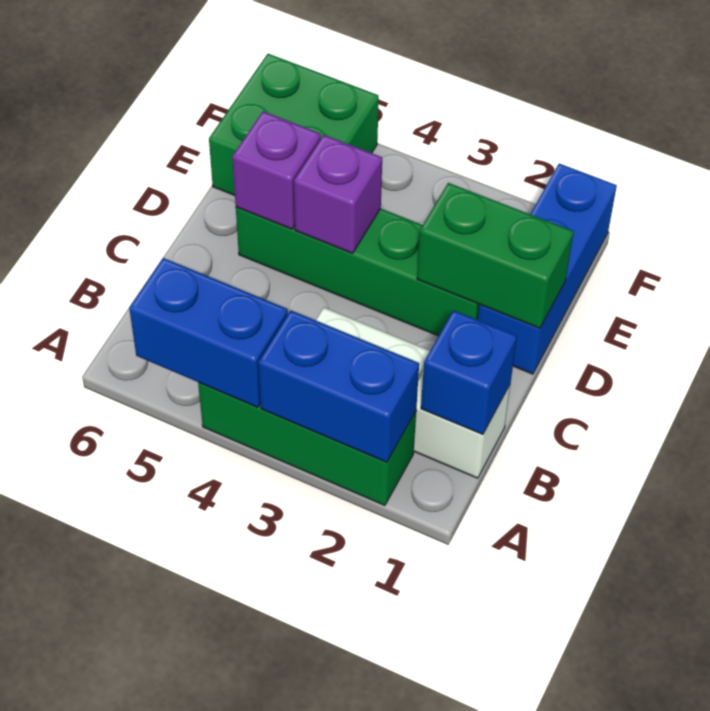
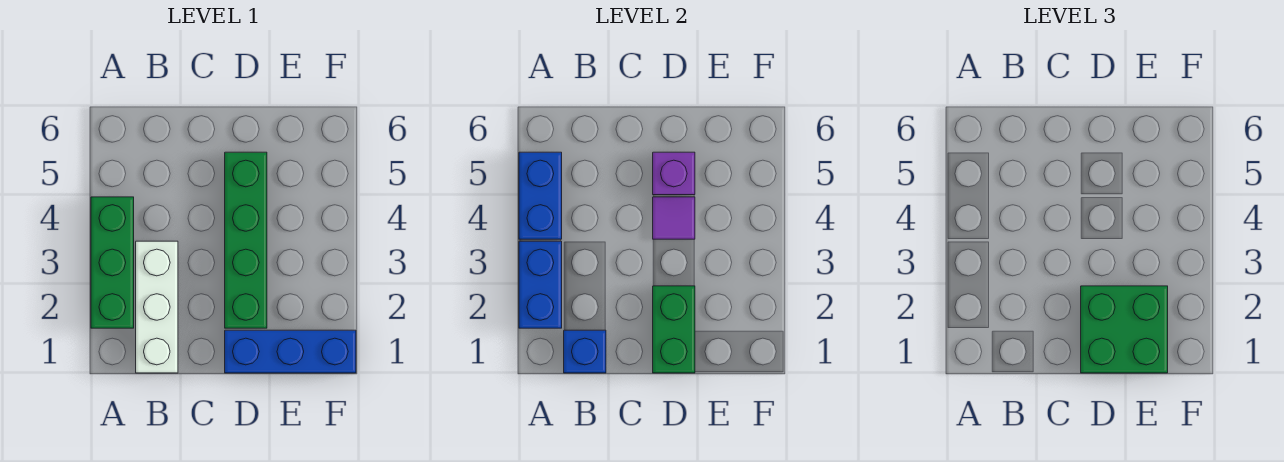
purple 1x1 brick [294,135,382,253] -> purple 1x1 tile [653,197,695,239]
green 2x2 brick [209,54,379,195] -> green 2x2 brick moved to [1081,286,1168,373]

